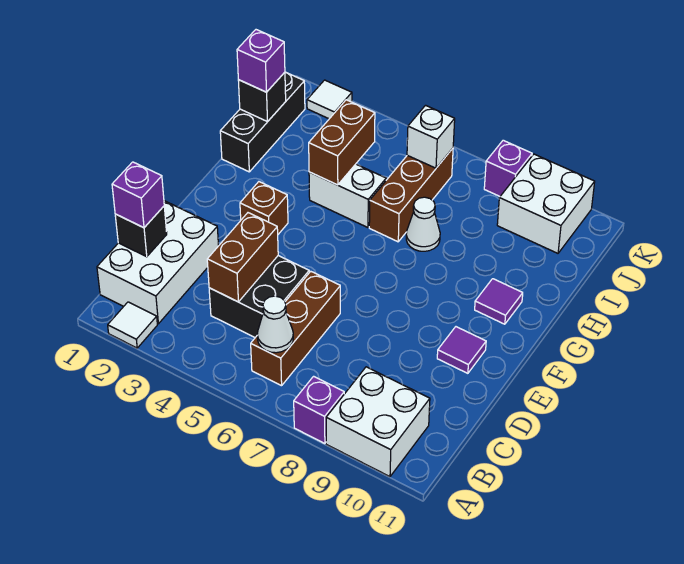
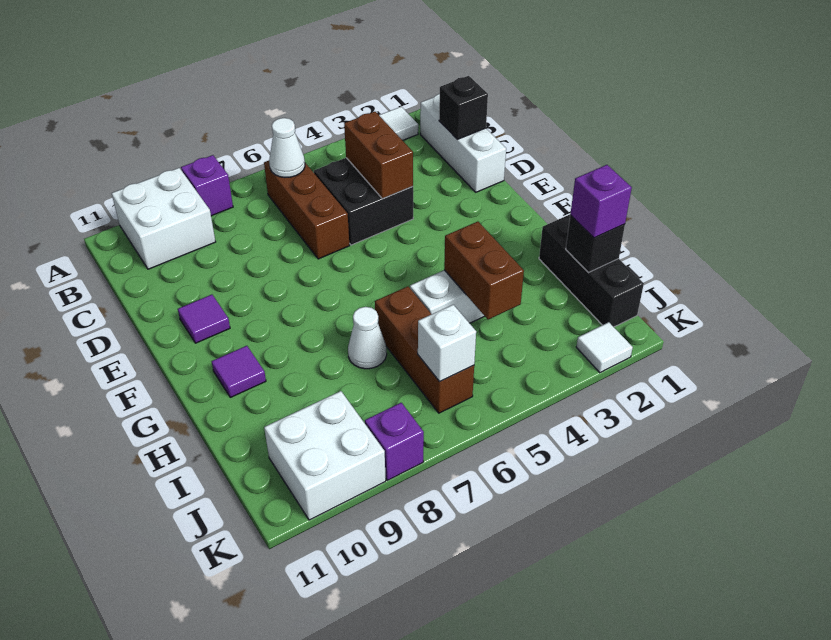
white 2x3 brick [97,201,219,324] -> white 1x3 brick [420,94,506,192]
purple 1x1 brick [112,162,164,228] -> none
brown 1x1 brick [240,182,288,234] -> none

